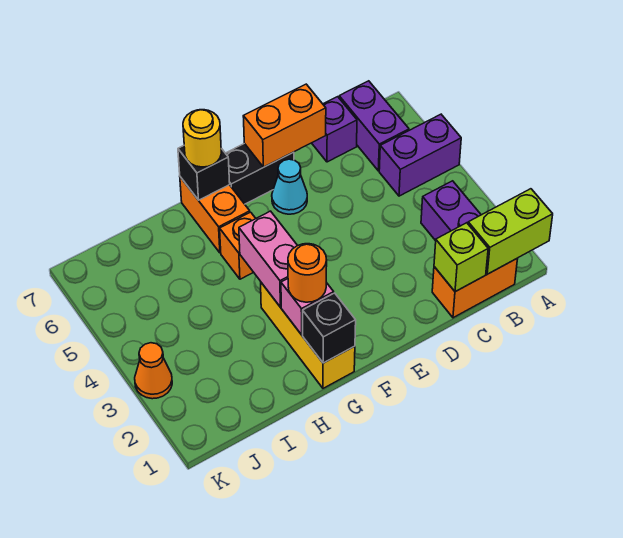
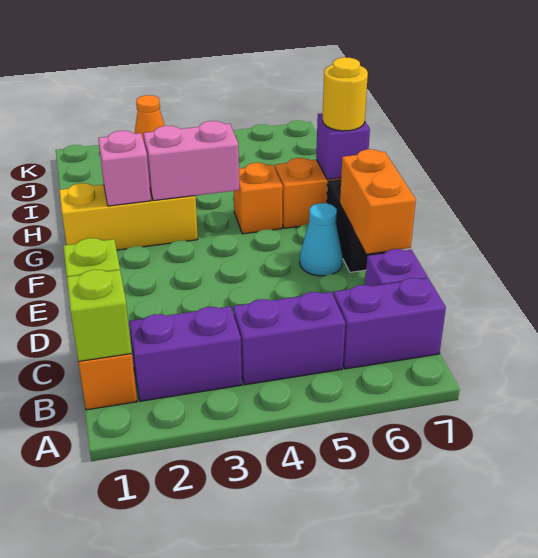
lime 1x2 brick [468,189,553,274] -> lime 1x1 brick [67,270,132,362]
purple 1x2 brick [379,114,461,196] -> purple 1x2 brick turned to [233,292,345,385]
black 1x1 brick [303,293,356,363] -> none
orange 1x1 round brick [288,244,327,302] -> none
black 1x1 brick [178,146,230,200] -> purple 1x1 brick [316,113,370,179]

